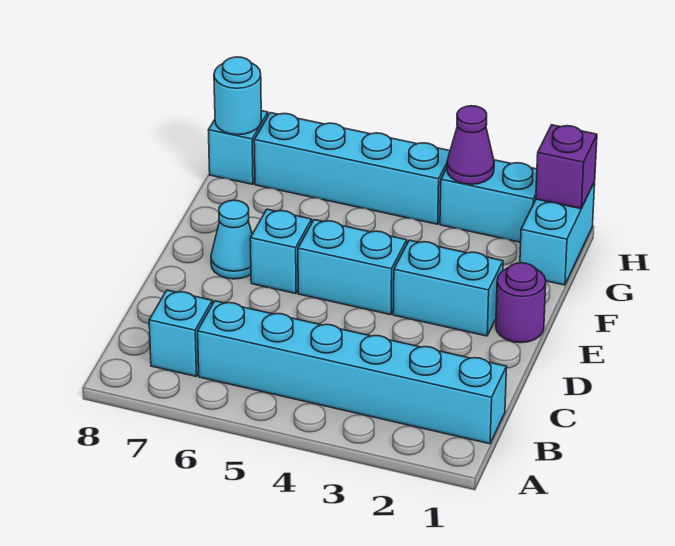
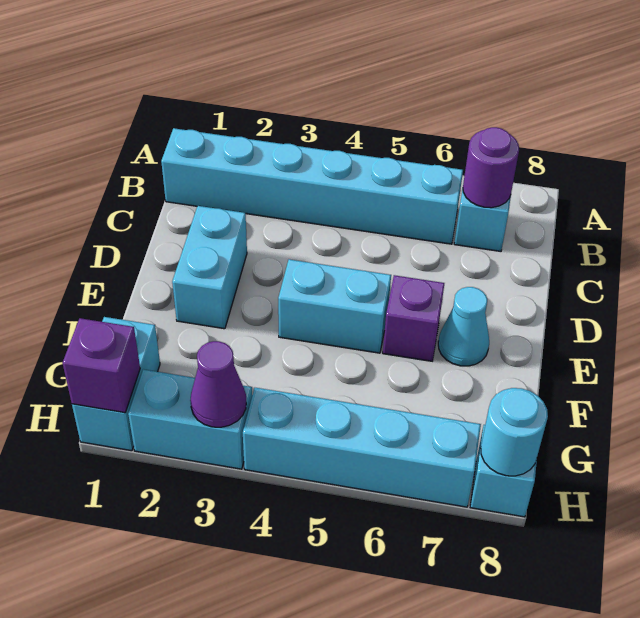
purple 1x1 round brick [496,263,546,343] -> purple 1x1 round brick moved to [463,127,519,208]
cyan 1x2 brick [393,240,503,336] -> cyan 1x2 brick turned to [172,206,247,329]
cyan 1x1 brick [250,209,312,294] -> purple 1x1 brick [383,275,444,361]

